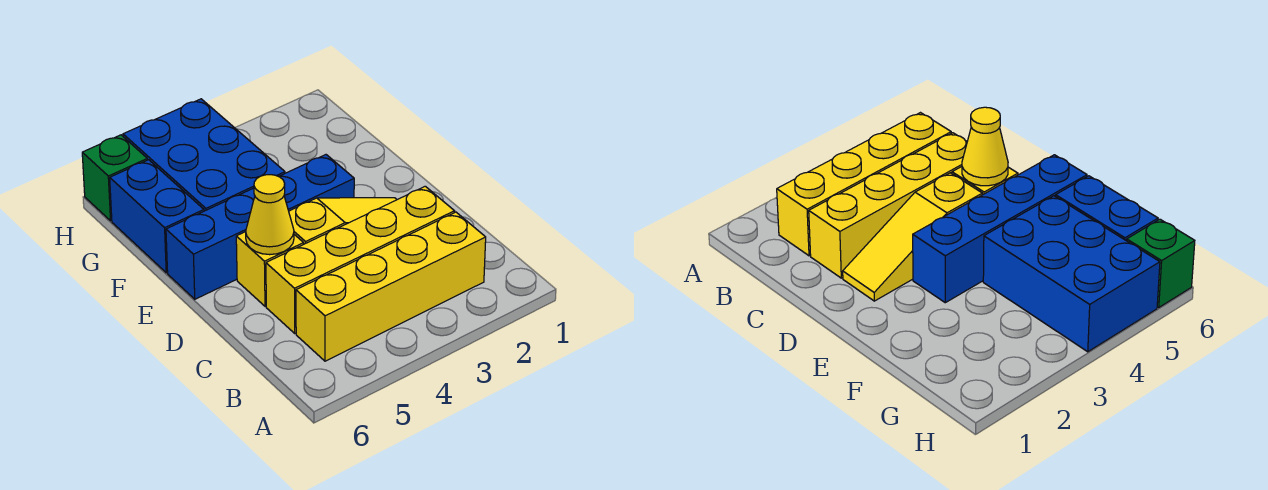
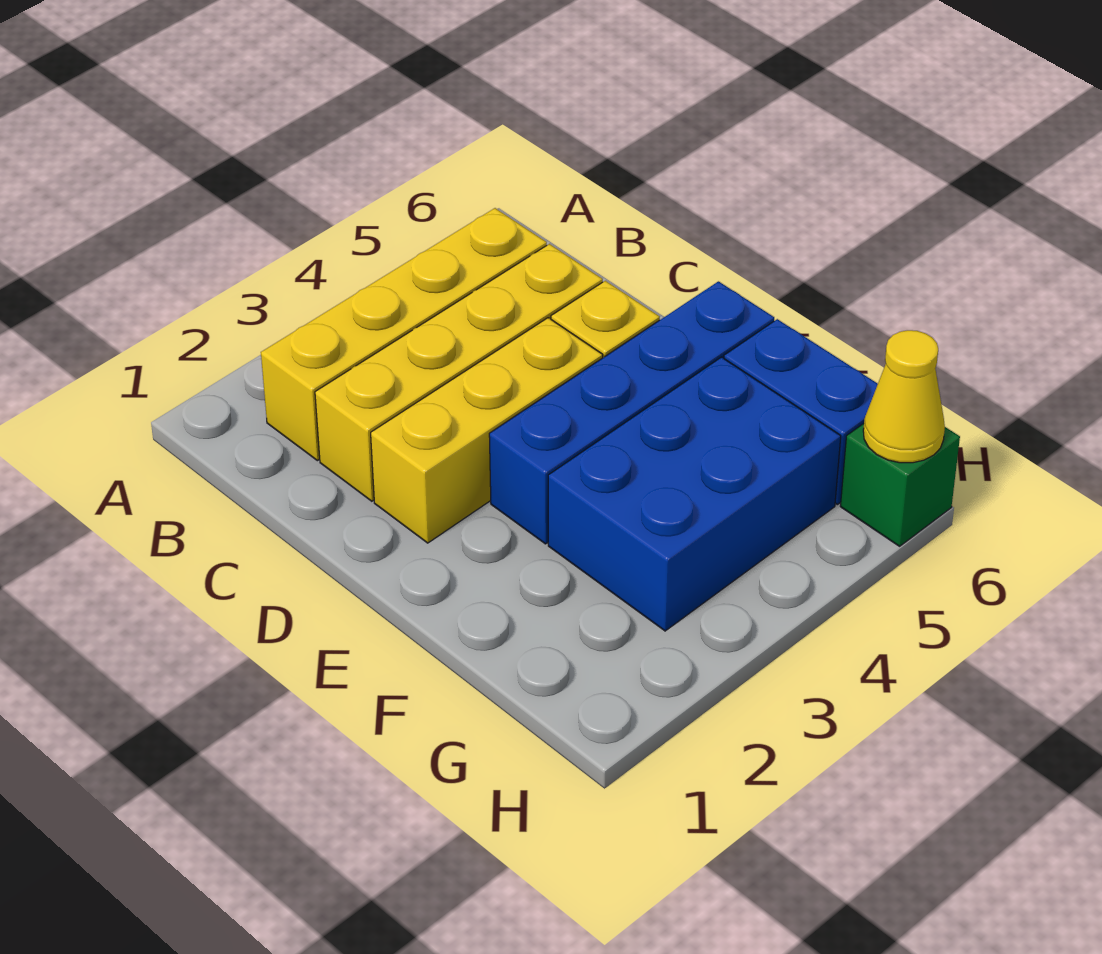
yellow 1x3 slope [289,198,397,244] -> yellow 1x3 brick [371,318,603,543]
yellow 1x1 cone [246,175,294,255] -> yellow 1x1 cone moved to [863,330,945,463]
blue 2x3 brick [123,99,285,211] -> blue 2x3 brick turned to [548,357,841,631]

